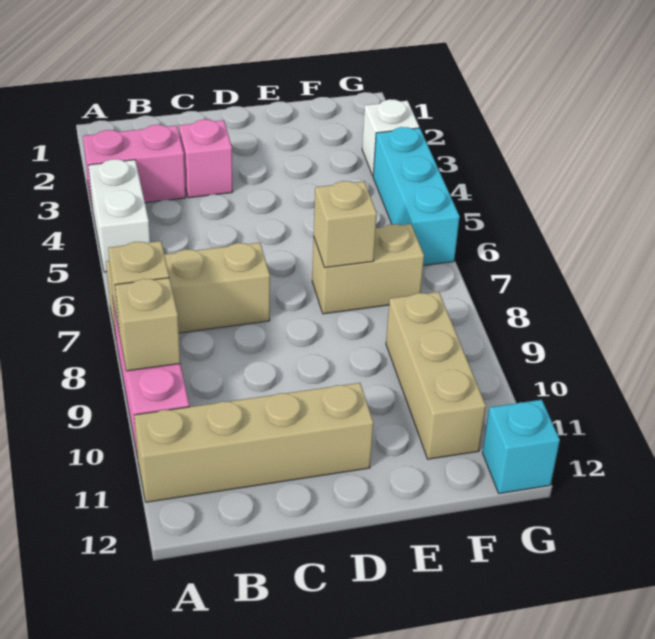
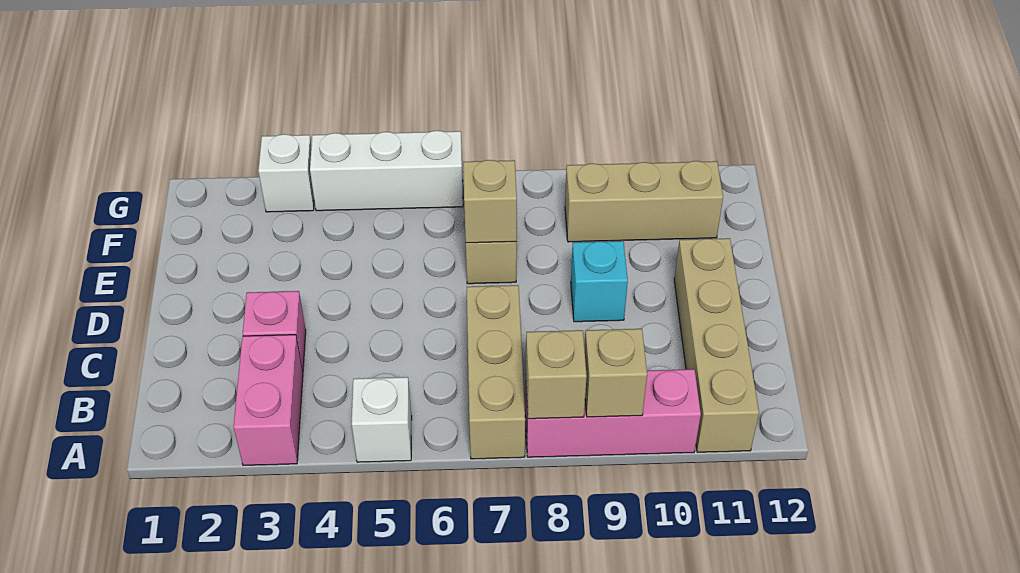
white 1x2 brick [88,159,150,272] -> white 1x1 brick [352,377,412,462]
cyan 1x3 brick [373,127,460,266] -> white 1x3 brick [310,131,463,211]
cyan 1x1 brick [483,400,560,494] -> cyan 1x1 brick moved to [571,241,628,322]

